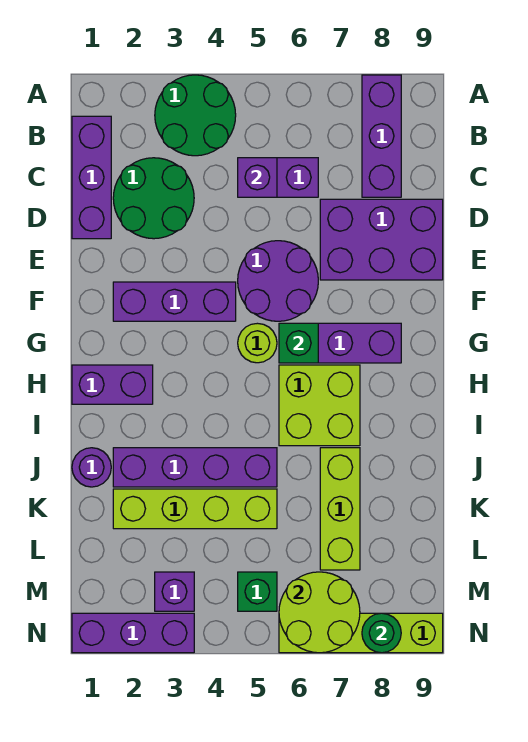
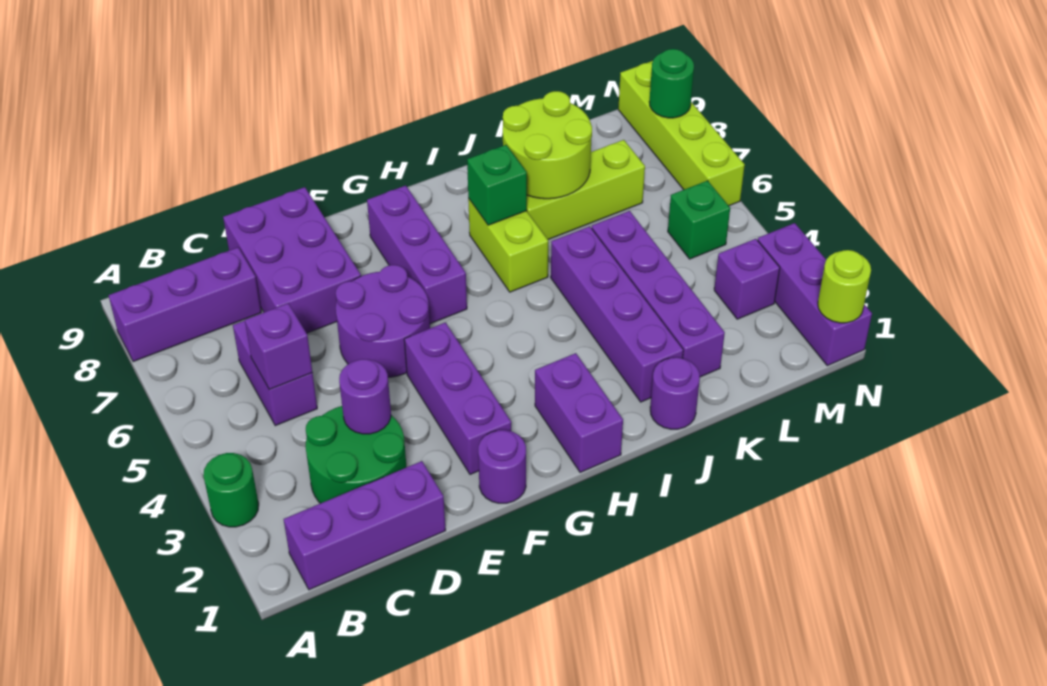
green 2x2 round brick [155,75,236,156] -> green 1x1 round brick [203,453,259,527]
none -> purple 1x1 round brick [339,359,391,434]
none -> purple 1x1 round brick [478,430,526,503]
lime 1x1 round brick [238,323,277,363] -> lime 1x1 round brick moved to [818,250,871,323]
green 1x1 brick [279,323,318,363] -> green 1x1 brick moved to [467,145,527,225]
lime 2x2 brick [279,365,360,446] -> lime 1x2 brick [468,198,548,292]
lime 1x4 brick [113,489,277,529] -> purple 1x4 brick [592,211,725,377]
lime 2x2 round brick [279,572,360,653] -> lime 2x2 round brick moved to [503,91,592,199]

